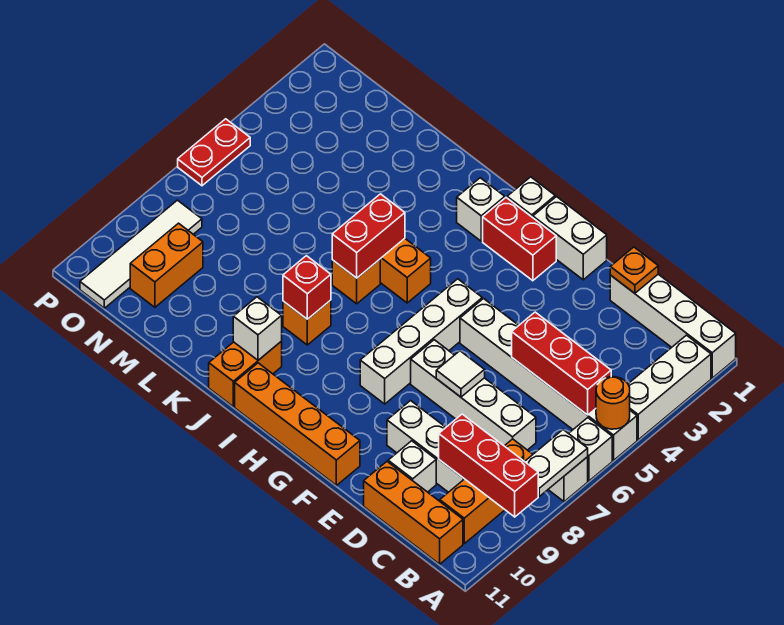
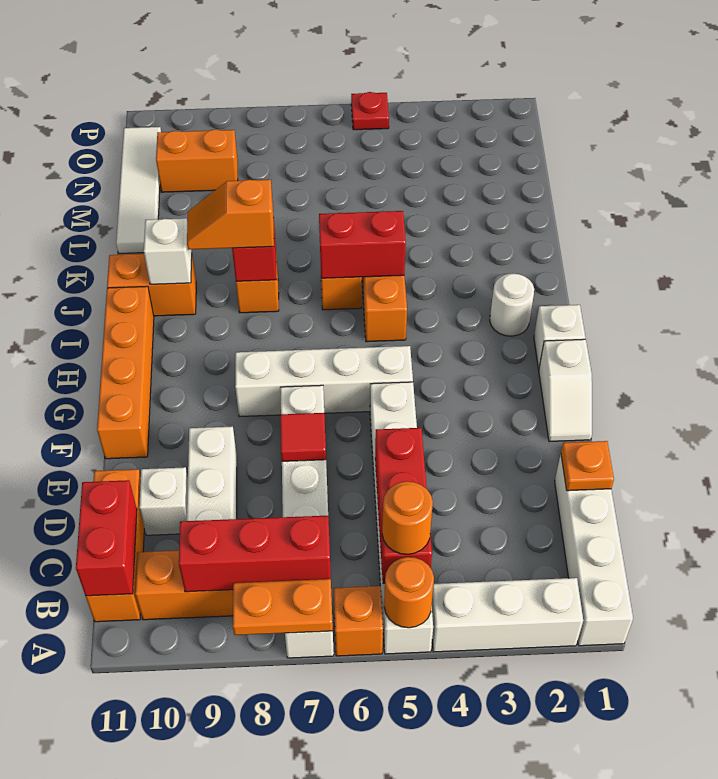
white 1x1 brick [569,418,612,481] -> orange 1x1 brick [334,586,383,656]
white 1x2 plate [525,430,588,496] -> orange 1x2 plate [233,579,333,635]
red 1x3 brick [439,414,538,517] -> red 1x3 brick turned to [179,516,331,592]
none -> orange 1x1 round brick [382,481,433,554]
white 1x1 tile [436,351,485,397] -> red 1x1 tile [280,413,326,461]
white 1x2 brick [533,197,607,280] -> white 1x2 slope [539,339,592,442]
red 1x2 brick [483,198,556,281] -> red 1x2 brick moved to [76,480,137,596]
white 1x1 brick [457,178,505,241] -> white 1x1 round brick [490,274,534,336]
none -> orange 1x2 slope [187,180,274,250]
white 1x4 tile [80,200,202,308] -> white 1x4 tile turned to [116,127,161,253]
red 1x2 plate [178,119,250,186] -> red 1x1 plate [351,92,389,130]

